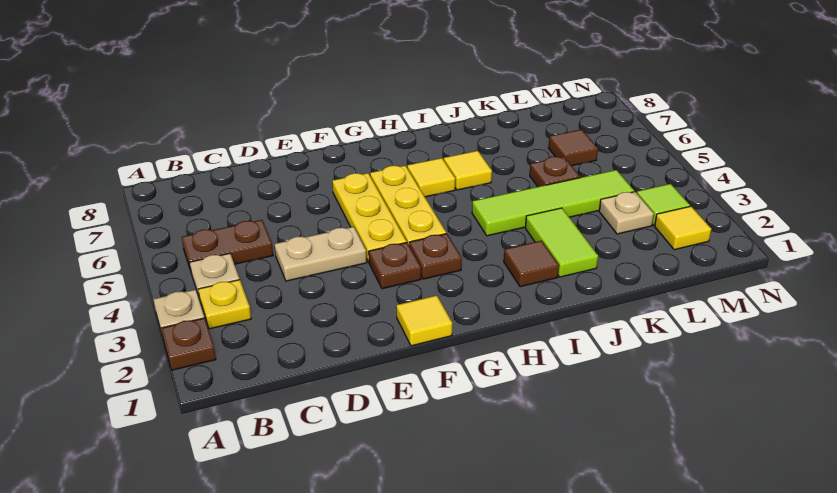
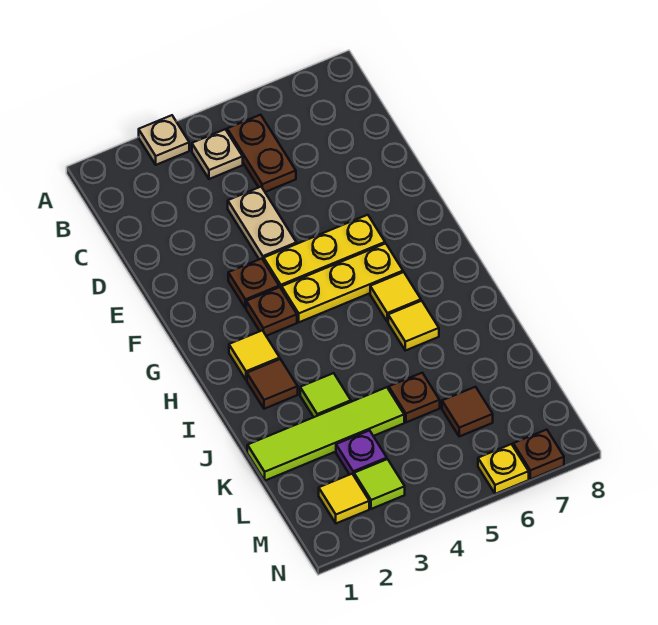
brown 1x1 plate [161,318,216,370] -> brown 1x1 plate moved to [513,430,564,479]
yellow 1x1 plate [198,280,251,329] -> yellow 1x1 plate moved to [478,444,529,494]
yellow 1x1 tile [396,295,452,346] -> yellow 1x1 tile moved to [229,330,280,380]
lime 1x4 tile [472,170,634,236] -> lime 1x4 tile turned to [247,387,404,481]
lime 1x2 tile [525,208,598,277] -> lime 1x1 tile [300,373,351,417]
tan 1x1 plate [599,192,654,234] -> purple 1x1 plate [336,430,387,475]

